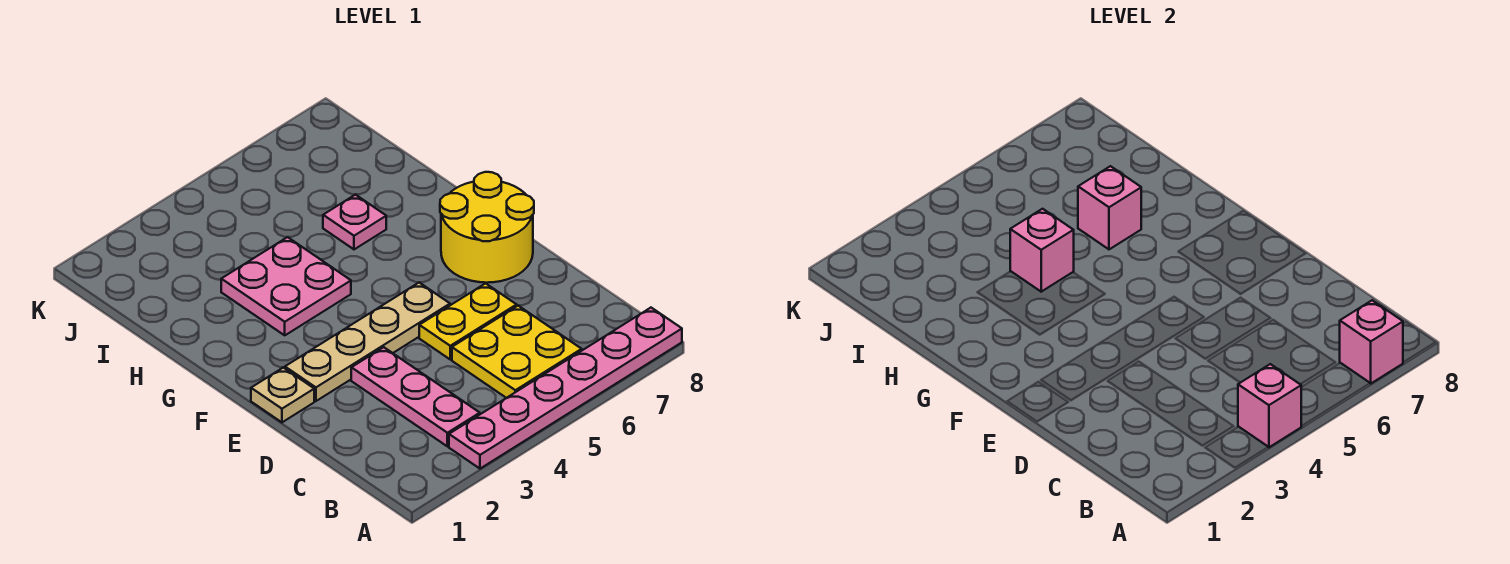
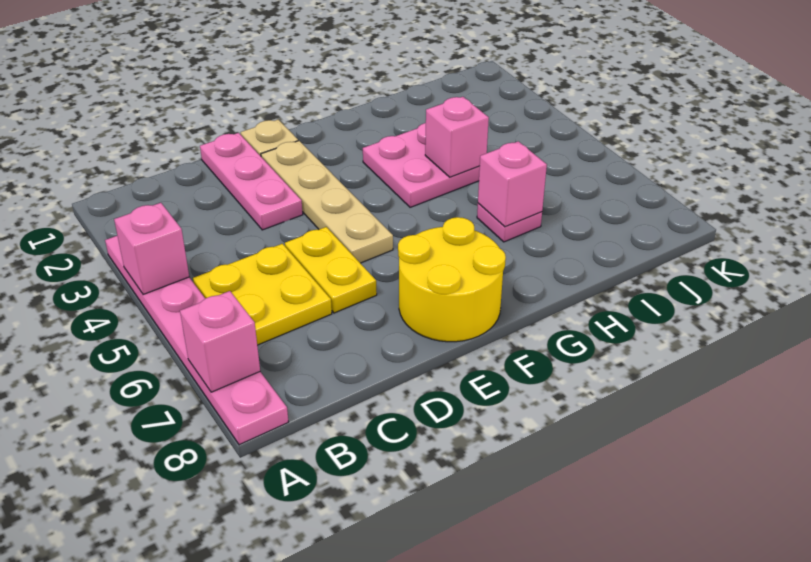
pink 1x3 plate [351,347,480,446] -> pink 1x3 plate turned to [200,133,303,230]

